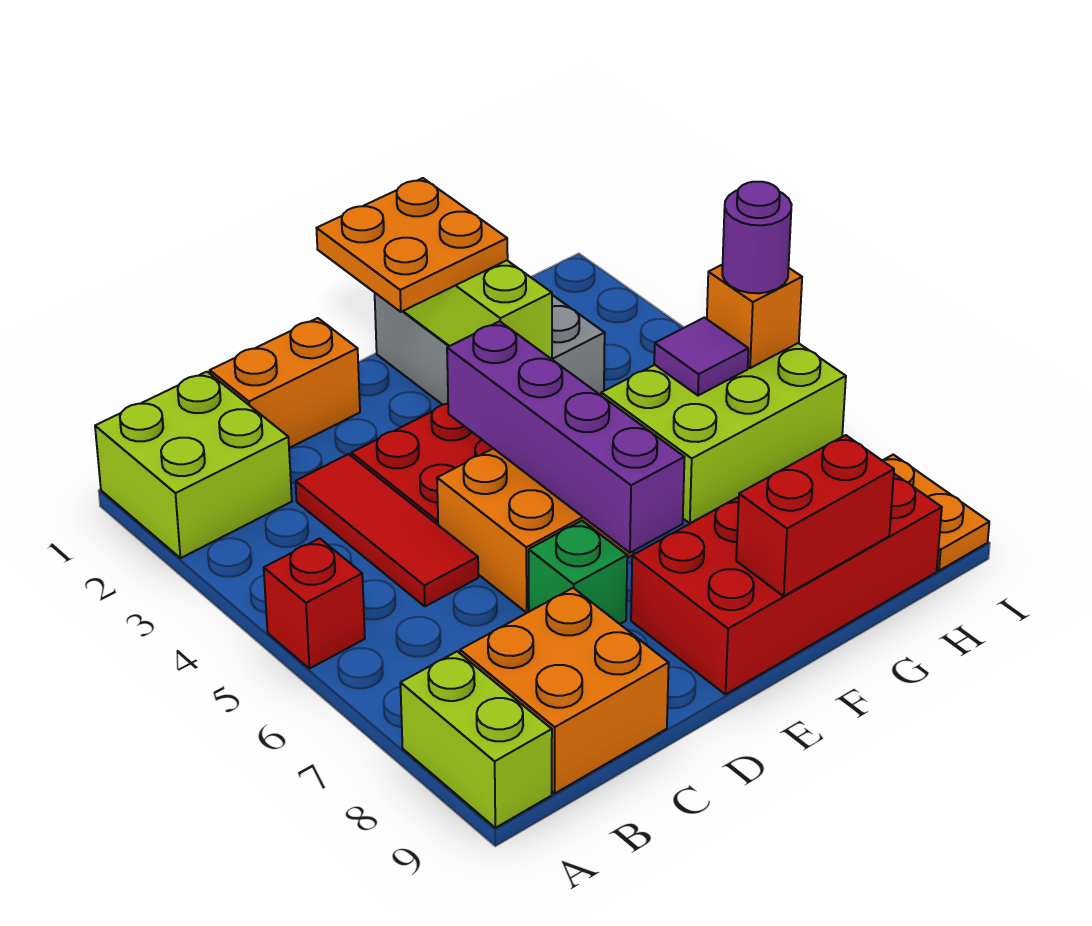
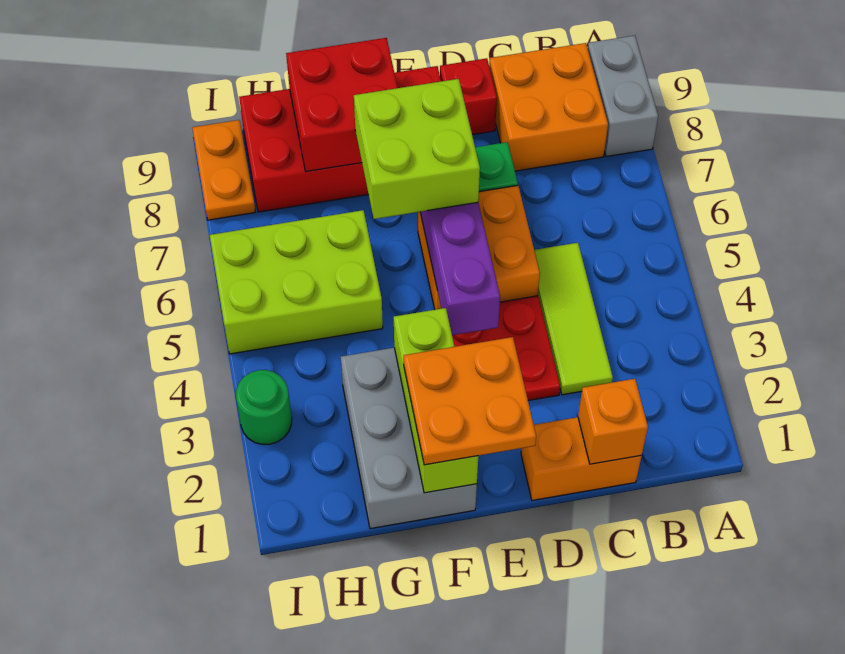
lime 2x2 brick [95,372,292,558] -> lime 2x2 brick moved to [354,79,480,219]
red 1x1 brick [264,538,365,669] -> red 1x1 brick moved to [440,58,497,135]
lime 1x2 brick [400,651,552,828] -> grey 1x2 brick [588,35,658,157]
red 1x3 tile [296,454,478,606] -> lime 1x3 tile [534,243,613,395]
red 1x2 brick [736,435,894,596] -> red 2x2 brick [286,38,398,171]
purple 1x1 tile [654,318,748,396] -> none
none -> green 1x1 round brick [236,370,292,444]
orange 1x1 brick [707,264,802,368] -> orange 1x1 brick moved to [578,379,648,464]
purple 1x1 round brick [722,182,792,293] -> none

